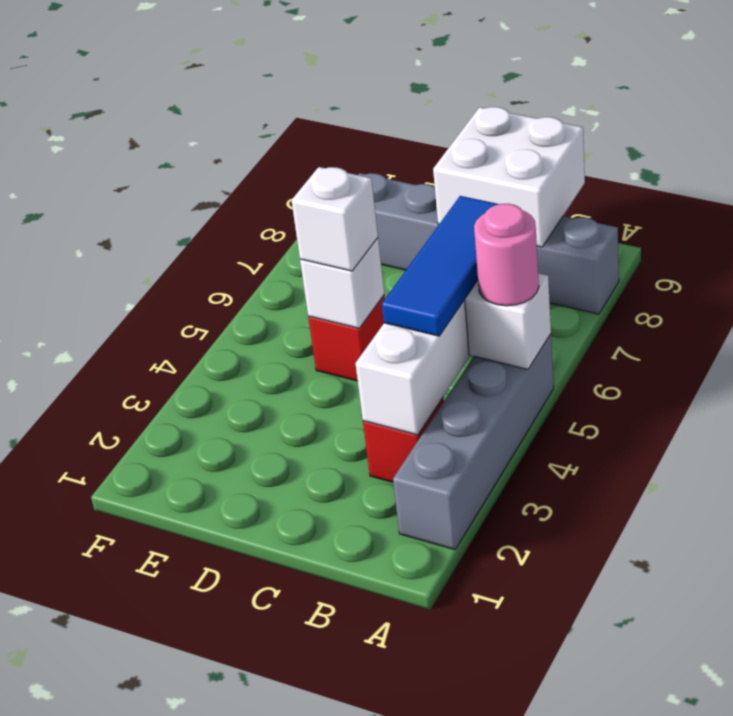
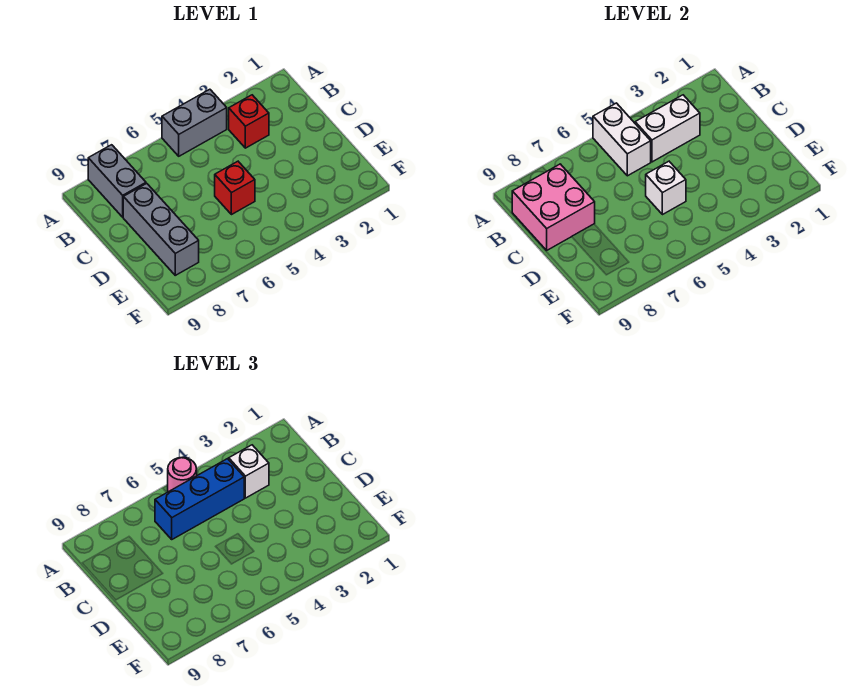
grey 1x4 brick [393,334,554,550] -> grey 1x2 brick [162,89,227,156]
blue 1x3 tile [382,196,498,336] -> blue 1x3 brick [155,459,244,539]
white 2x2 brick [433,107,585,247] -> pink 2x2 brick [512,164,595,250]
white 1x1 brick [291,167,378,271] -> white 1x1 brick moved to [229,445,269,498]

